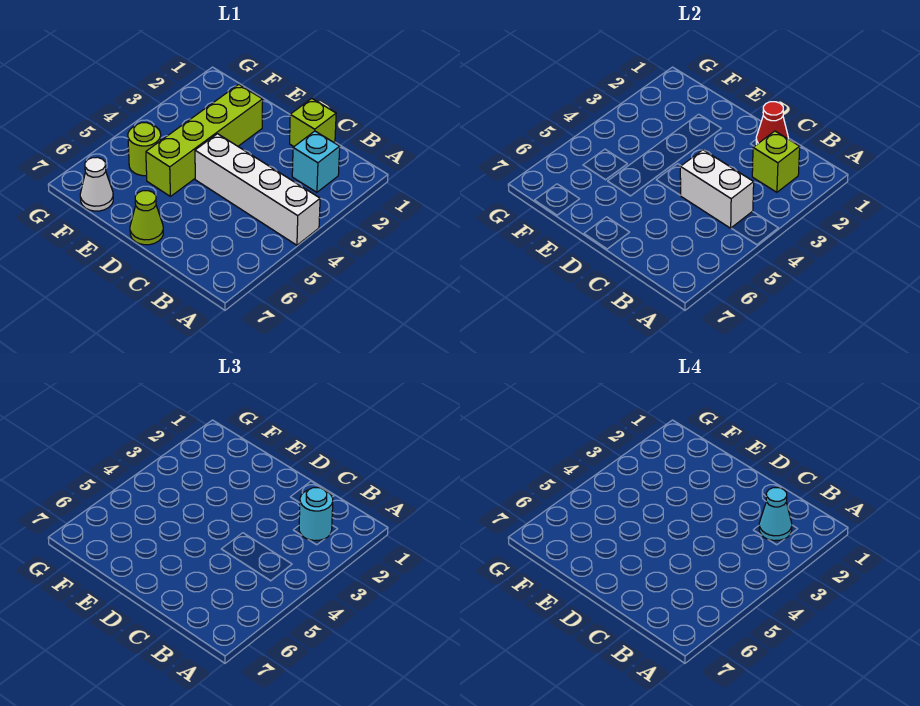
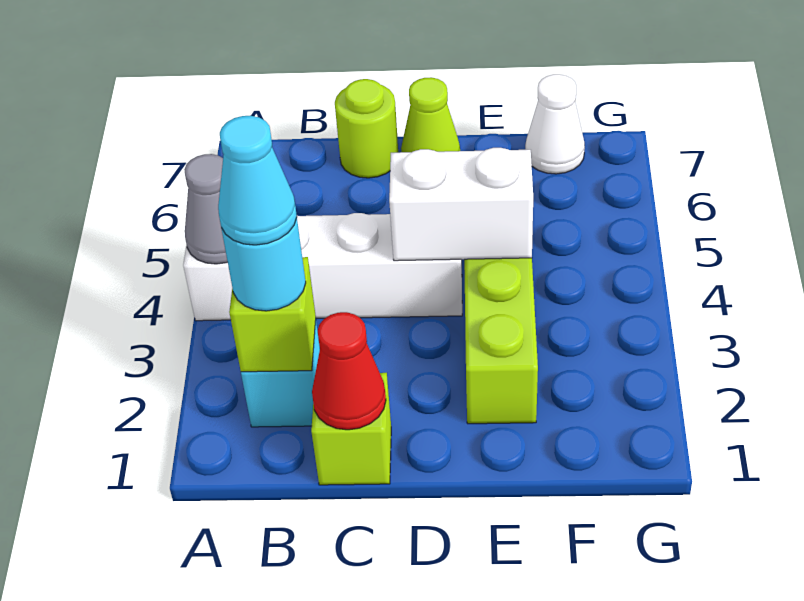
none -> grey 1x1 cone [184,154,228,264]
white 1x2 brick [680,150,754,228] -> white 1x2 brick moved to [389,148,533,261]
lime 1x1 round brick [128,123,161,176] -> lime 1x1 round brick moved to [335,79,398,178]

